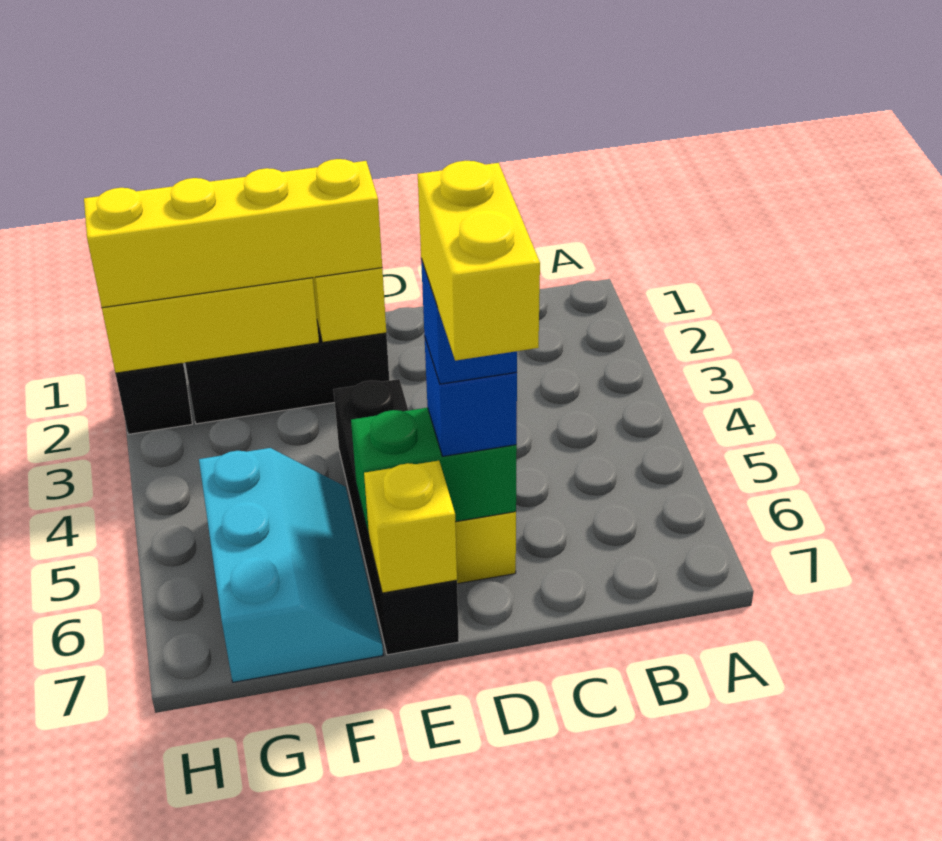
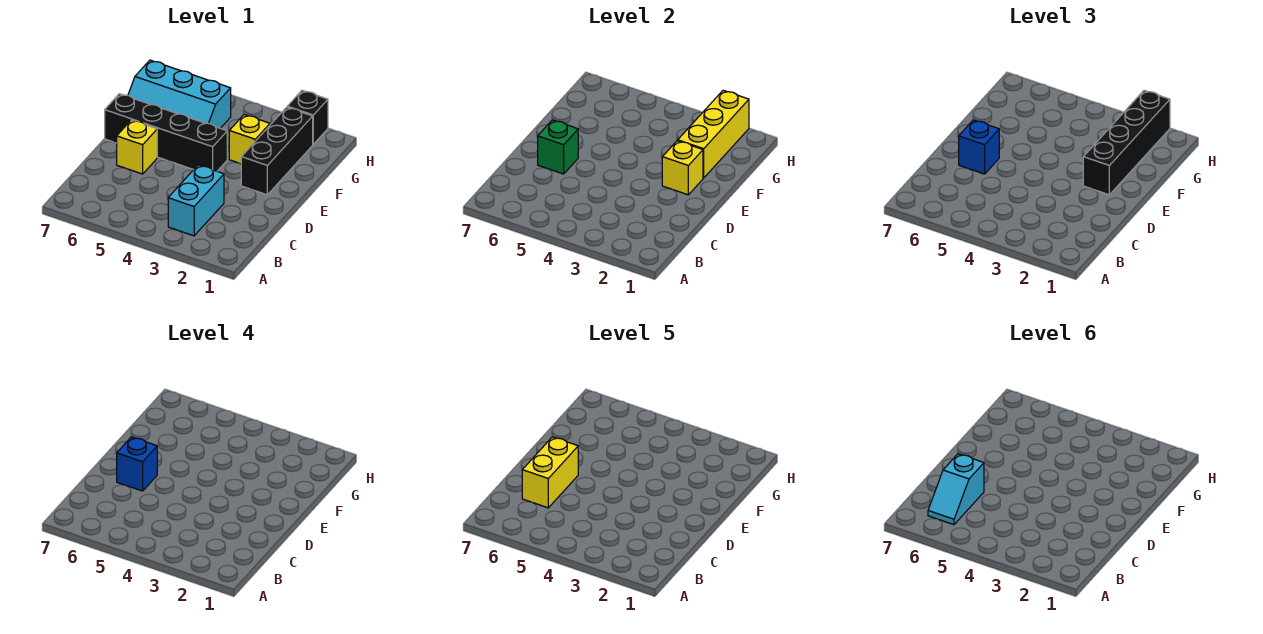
none -> cyan 1x2 brick [168,165,224,236]
none -> cyan 1x2 slope [928,454,984,525]
green 1x2 brick [351,408,517,536] -> green 1x1 brick [538,120,578,174]
yellow 1x2 brick [418,161,540,361] -> yellow 1x2 brick turned to [522,437,578,508]
yellow 1x4 brick [84,159,382,308] -> black 1x4 brick [1083,90,1170,195]
yellow 1x1 brick [364,461,457,593] -> yellow 1x1 brick moved to [229,115,270,164]

